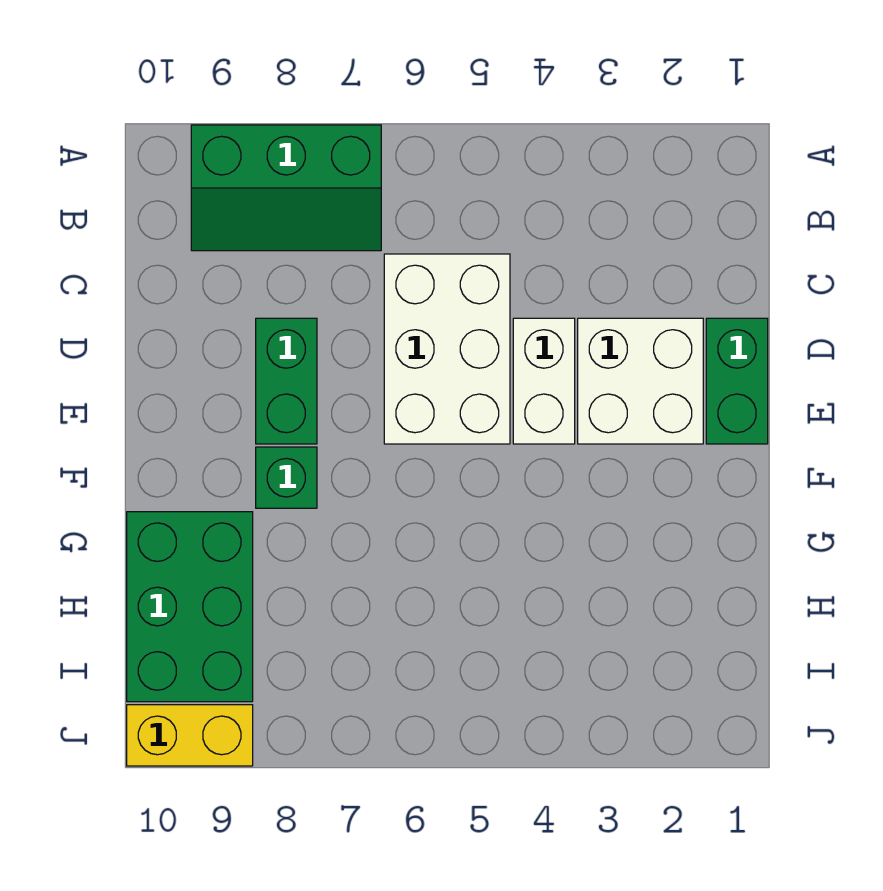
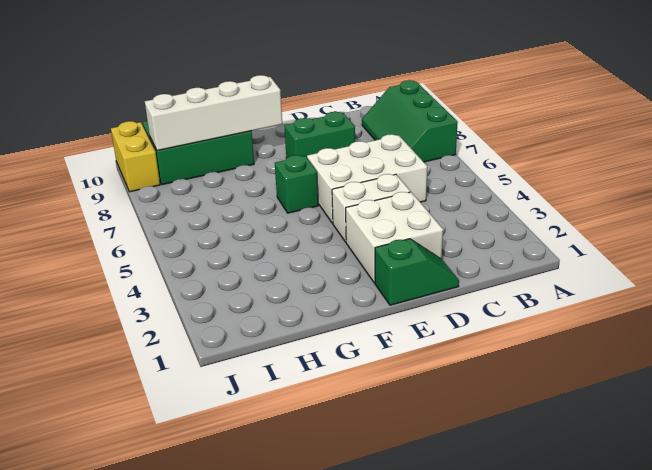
green 1x2 brick [706,318,768,444] -> green 1x2 slope [375,239,459,305]
green 1x1 brick [256,447,317,508] -> green 1x1 brick moved to [275,155,318,213]
none -> white 1x4 brick [145,75,282,150]

